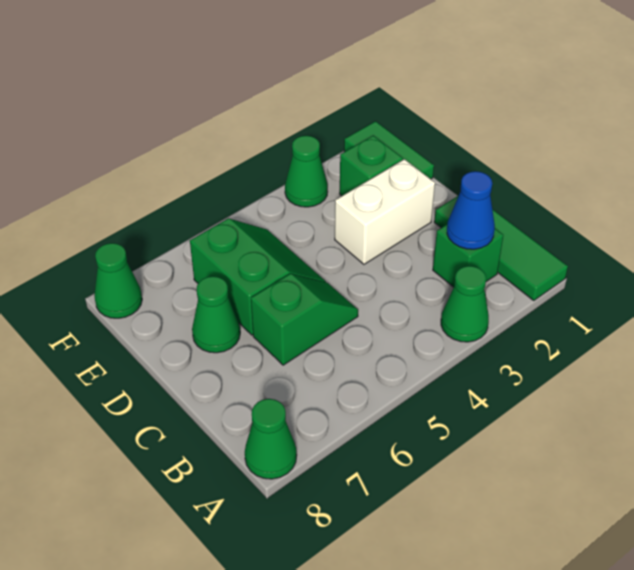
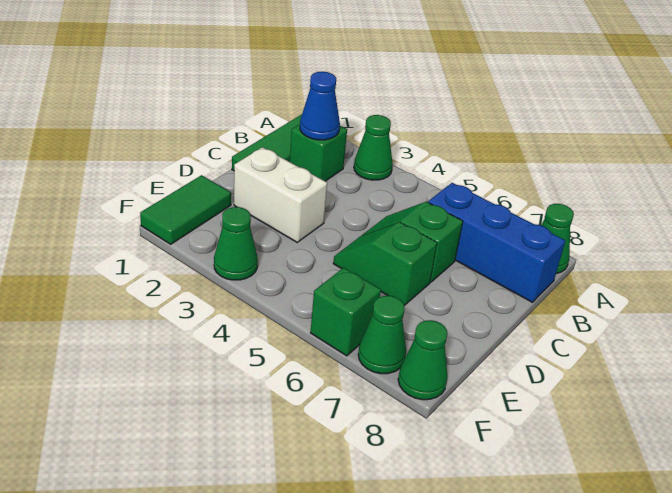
none -> blue 1x3 brick [428,183,565,302]
green 2x2 slope [190,218,326,335] -> green 1x2 slope [333,222,437,305]
green 1x1 cone [192,276,240,353] -> green 1x1 cone moved to [358,296,406,374]
green 1x1 brick [340,136,403,196] -> green 1x1 brick moved to [310,268,381,356]

